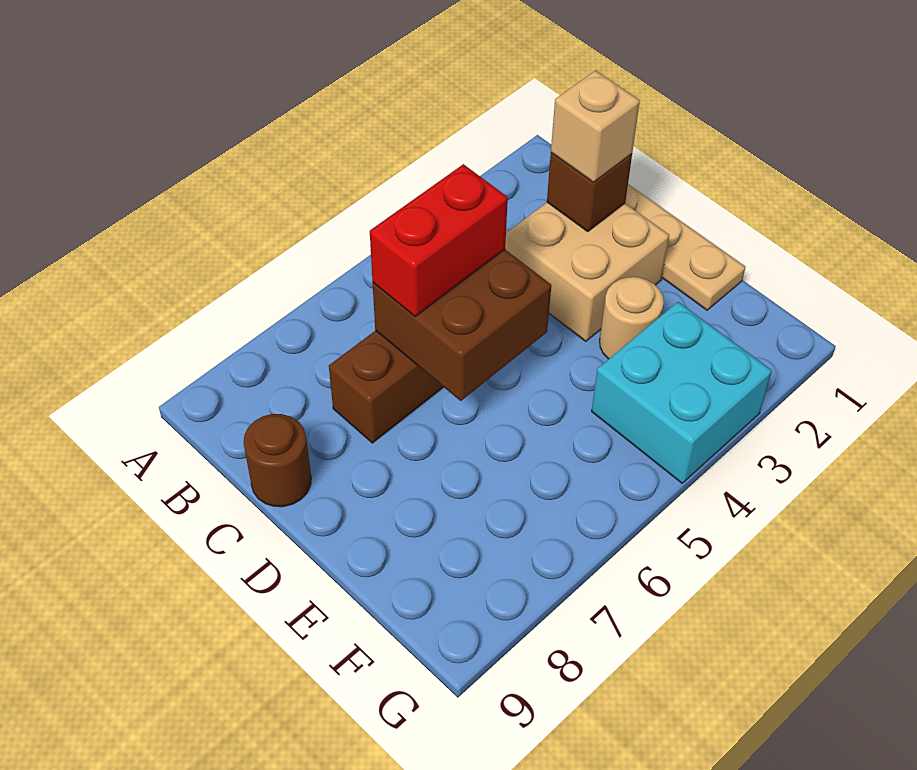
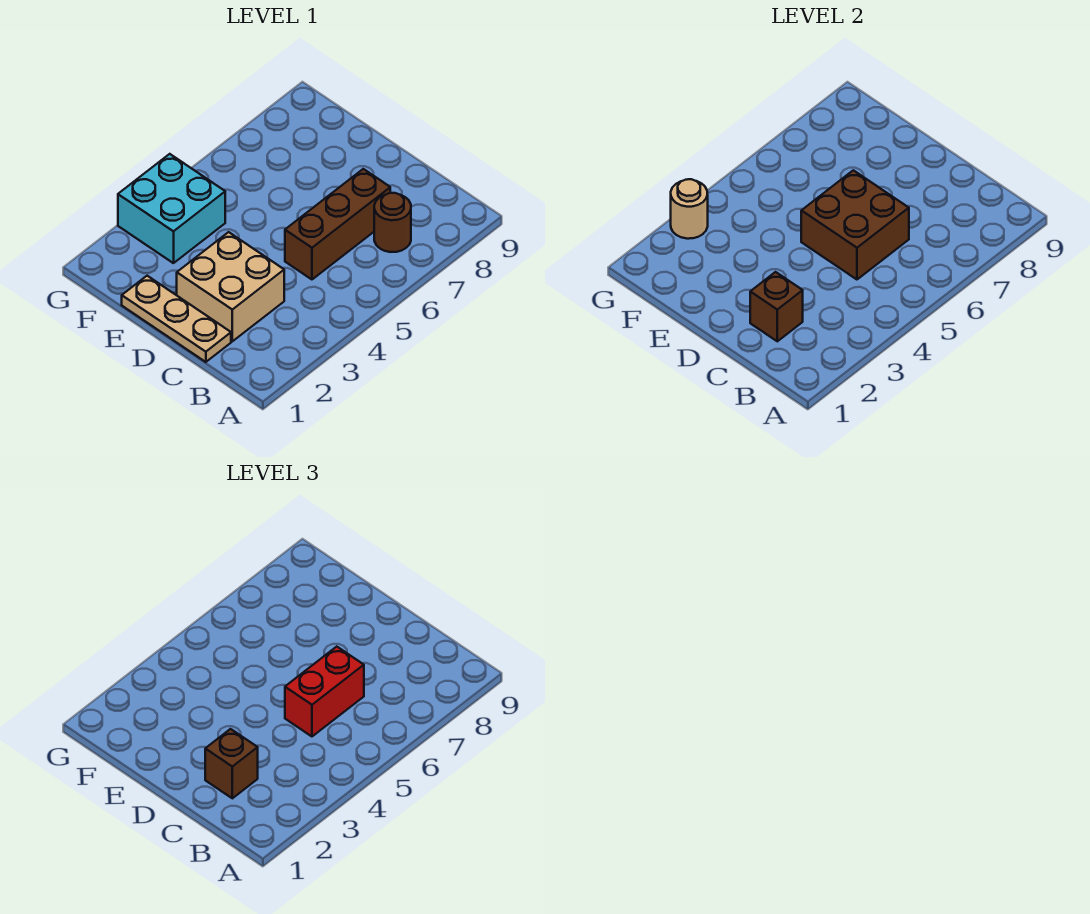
tan 1x1 brick [551,71,640,182] -> brown 1x1 brick [205,729,258,798]
brown 1x1 round brick [244,414,311,507] -> brown 1x1 round brick moved to [374,193,411,252]
tan 1x1 round brick [600,277,664,359] -> tan 1x1 round brick moved to [671,179,708,239]

